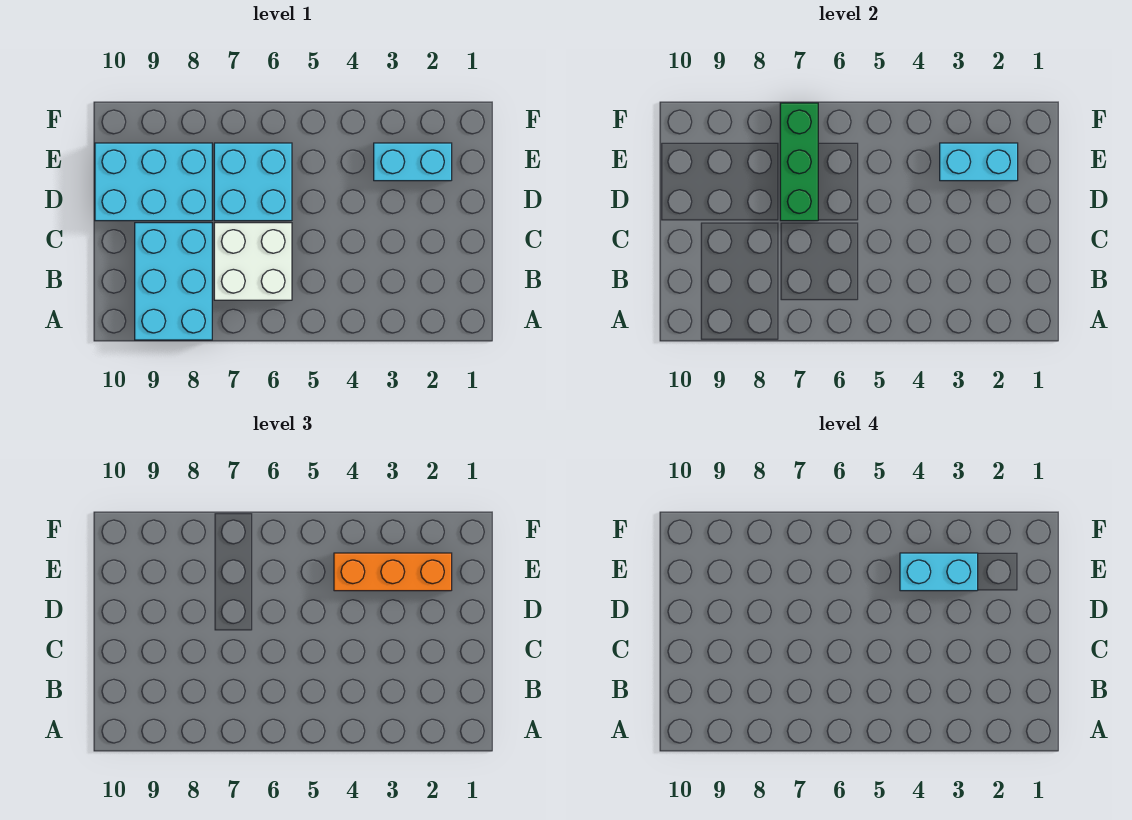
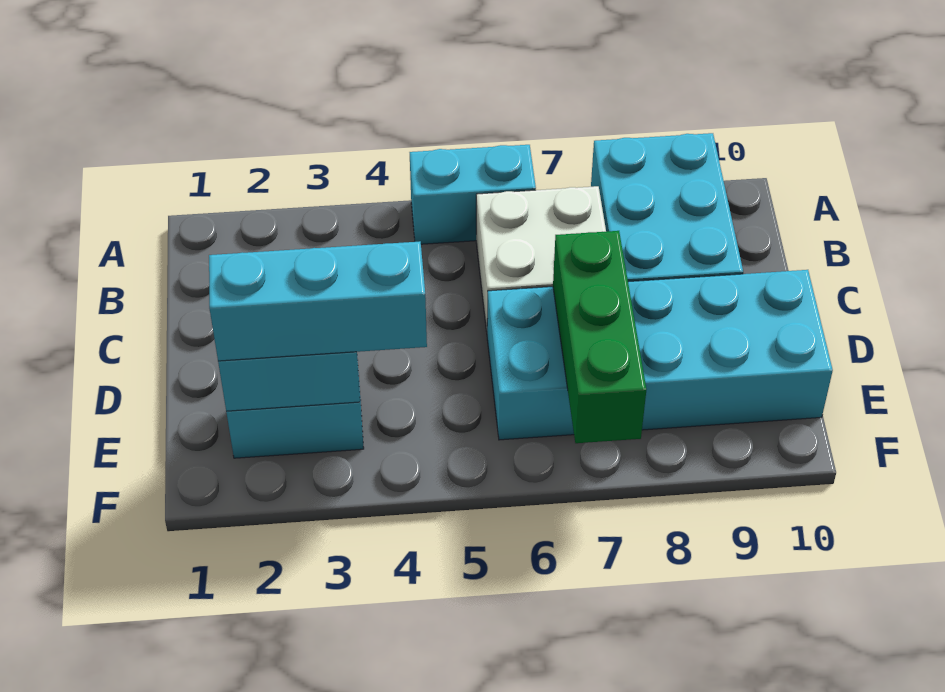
orange 1x3 brick [334,553,452,591] -> cyan 1x3 brick [209,241,427,361]
cyan 1x2 brick [900,553,978,591] -> cyan 1x2 brick moved to [410,145,536,244]

